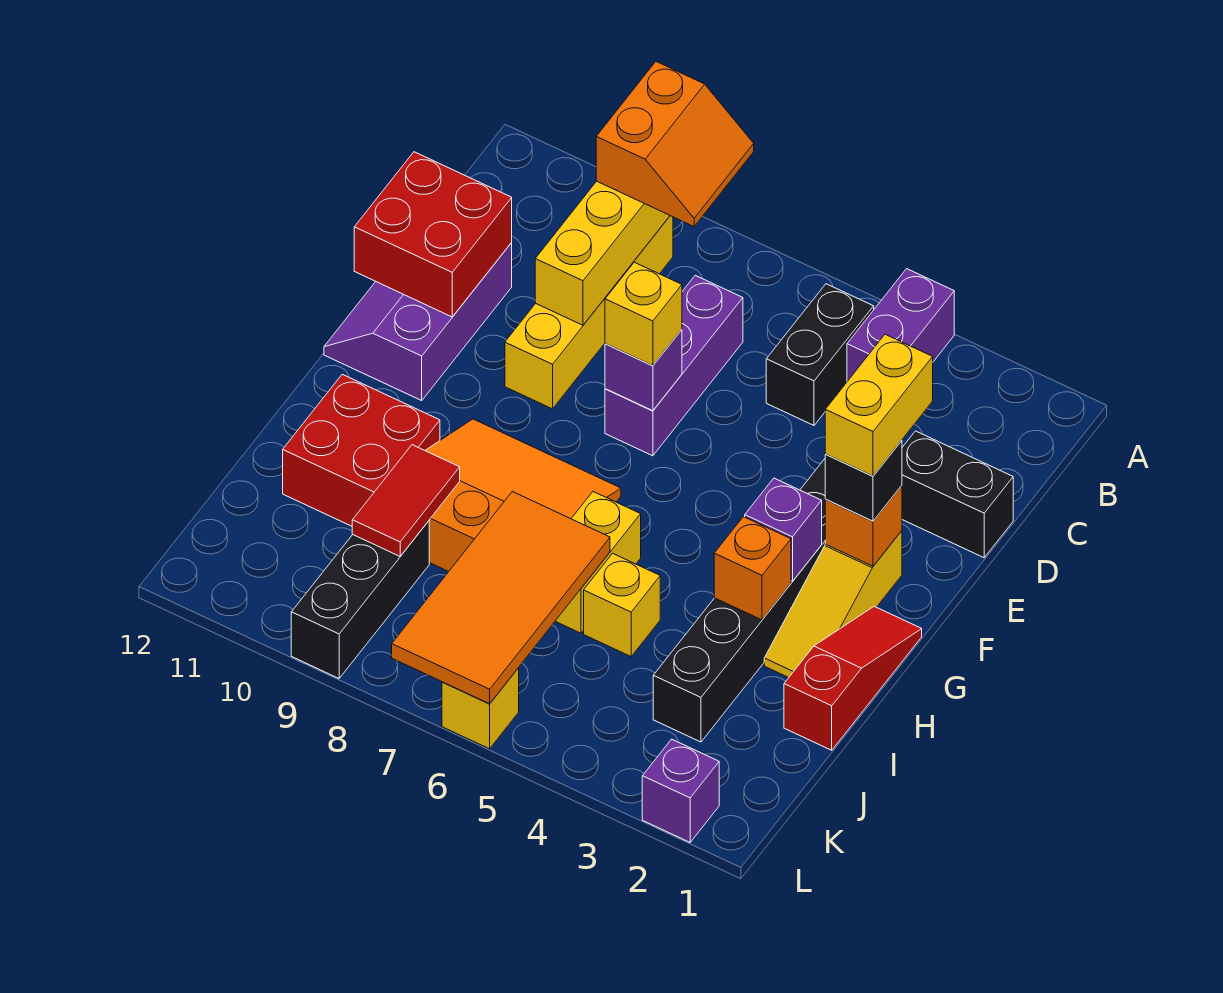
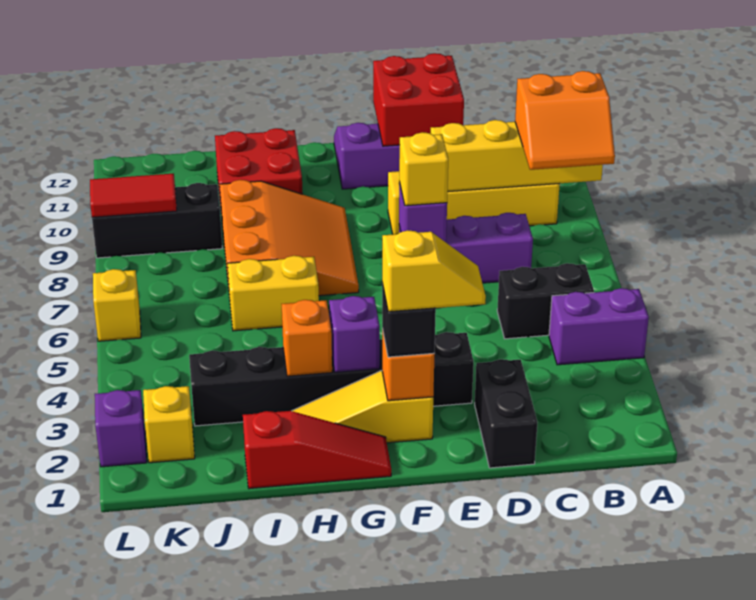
yellow 1x2 brick [825,334,933,476] -> yellow 1x2 slope [382,230,486,312]
yellow 1x1 brick [584,553,660,657] -> yellow 1x1 brick moved to [143,386,195,463]
orange 2x4 tile [392,492,610,704] -> none
red 1x2 tile [352,445,460,556] -> red 1x2 tile moved to [90,174,177,217]

